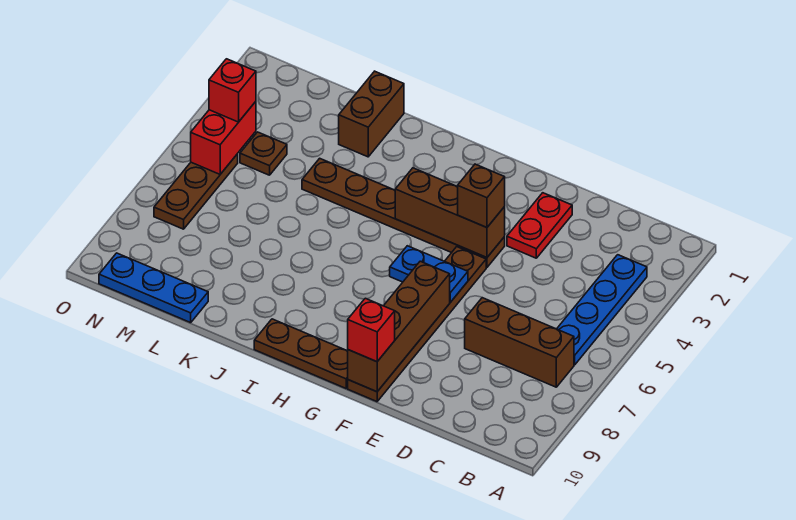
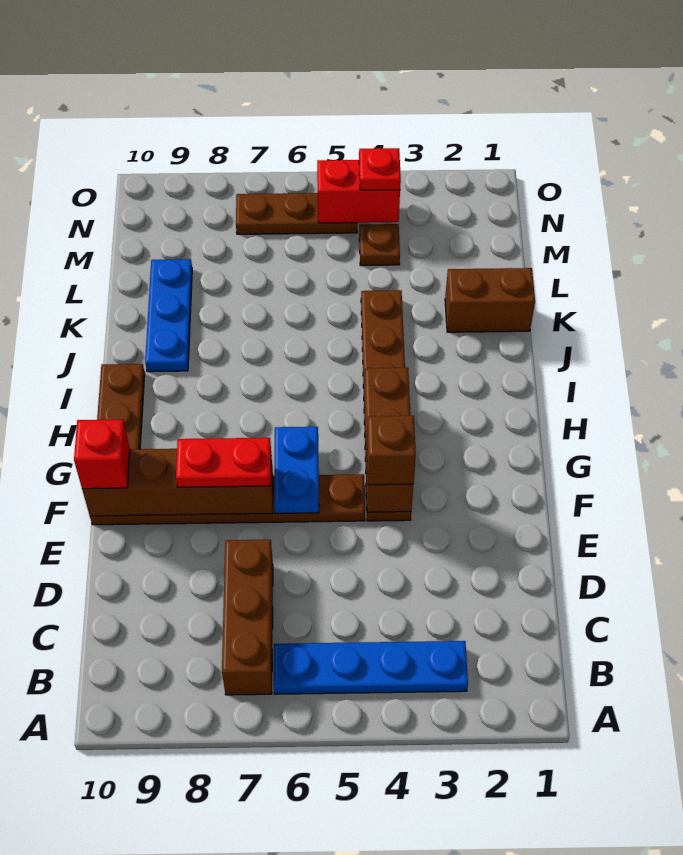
red 1x2 plate [507,193,572,258] -> red 1x2 plate moved to [176,438,271,487]
blue 1x3 plate [99,253,208,323] -> blue 1x3 plate moved to [145,259,192,372]
red 1x1 brick [209,59,256,122] -> red 1x1 plate [359,148,401,190]

